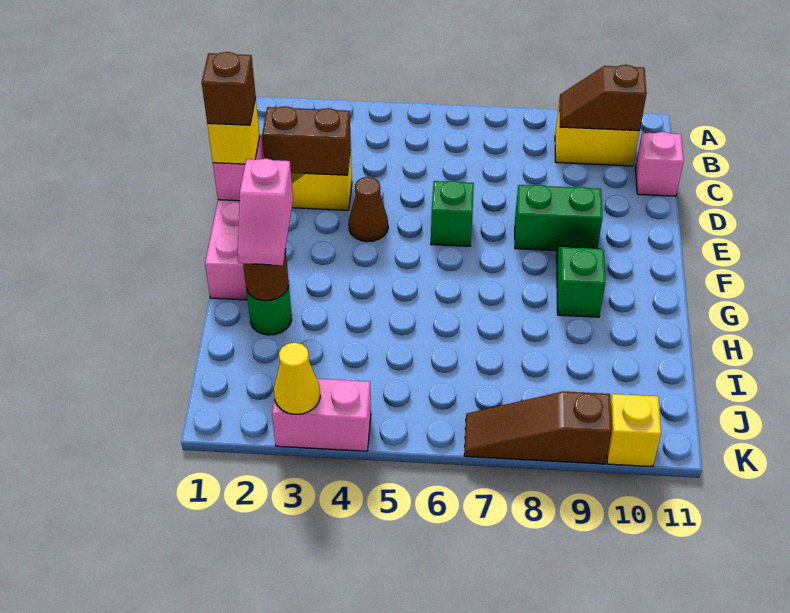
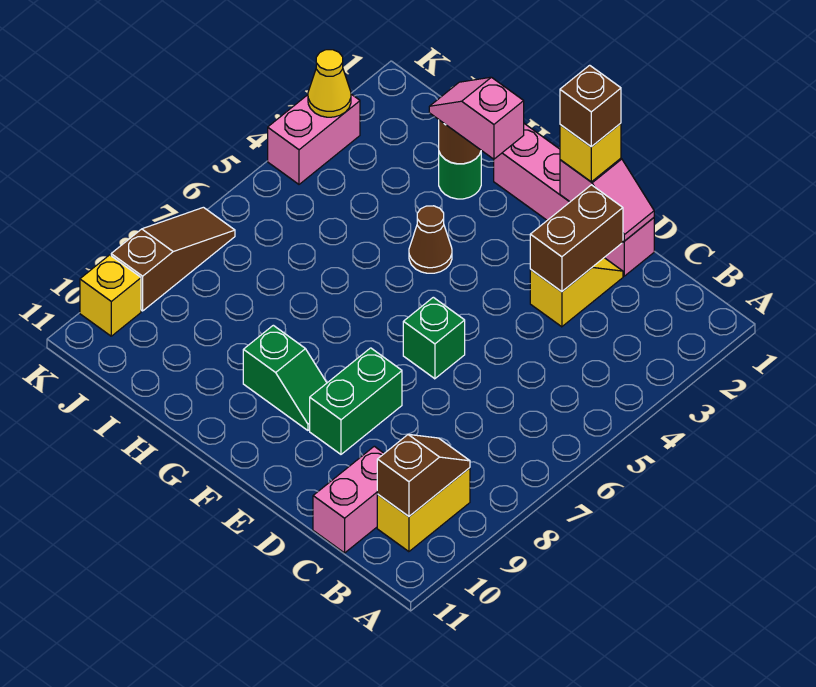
pink 1x1 brick [635,132,684,196] -> pink 1x2 brick [313,446,384,553]
brown 1x1 cone [349,177,388,242] -> brown 1x1 cone moved to [409,206,452,273]

